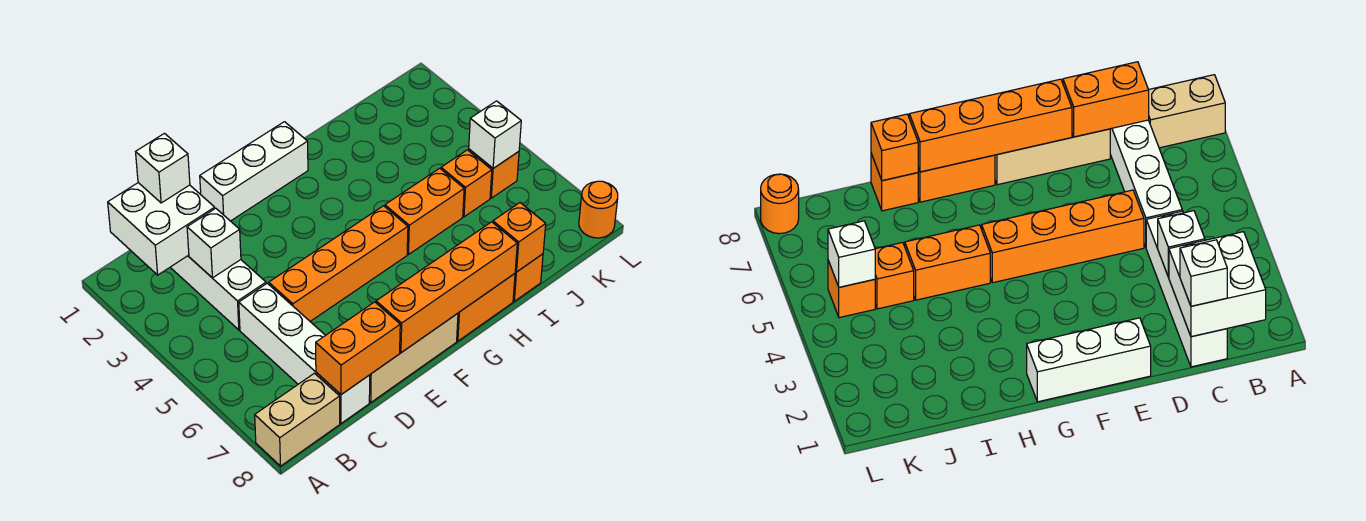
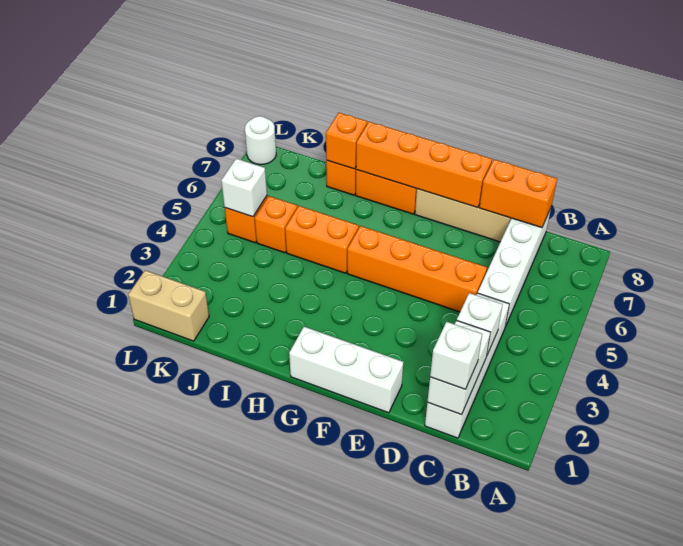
tan 1x2 brick [255,373,340,466] -> tan 1x2 brick moved to [128,270,209,341]
white 2x2 brick [108,183,215,275] -> white 1x2 brick [428,320,490,415]
orange 1x1 round brick [579,181,618,238] -> white 1x1 round brick [245,116,276,165]

